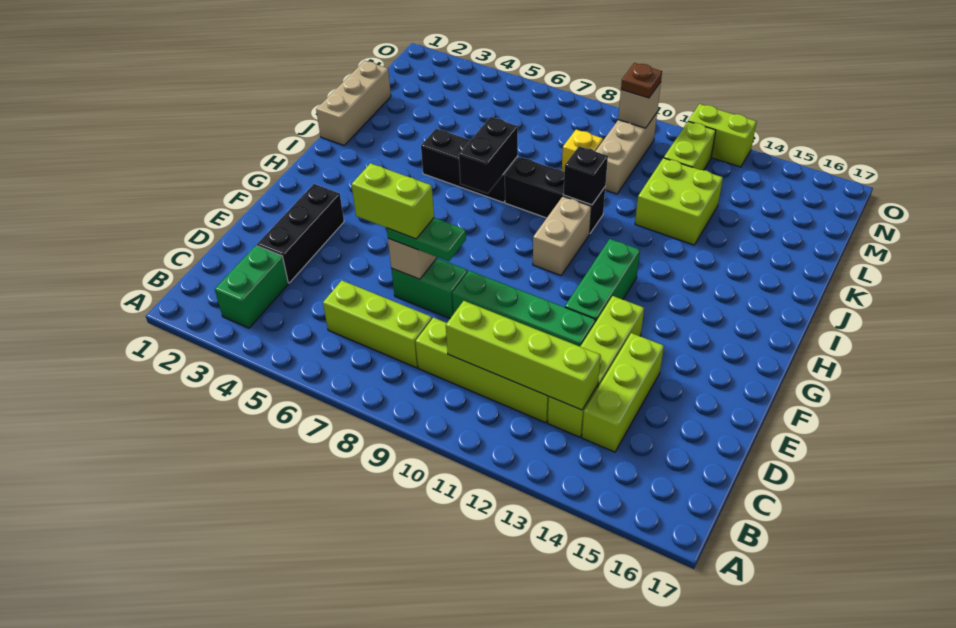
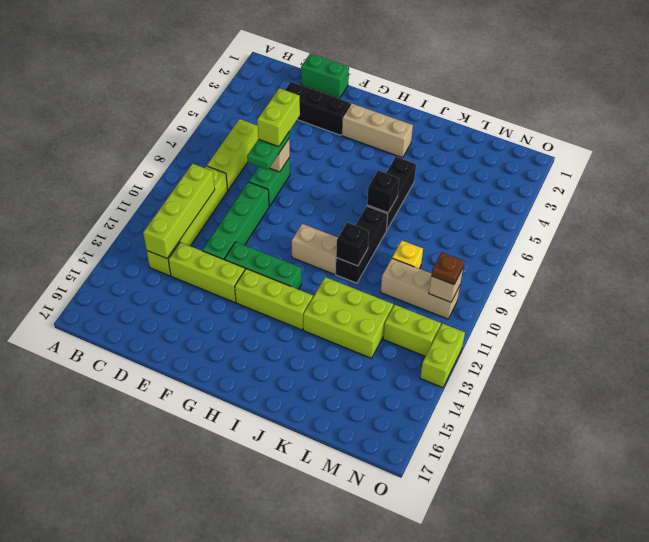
green 1x2 brick [215,246,288,328] -> green 1x2 brick moved to [301,53,349,99]
lime 1x3 brick [582,333,664,452] -> lime 1x3 brick moved to [235,269,313,330]
black 1x2 brick [459,117,518,193] -> black 1x1 brick [367,171,399,213]
tan 1x3 brick [316,61,391,145] -> tan 1x3 brick moved to [342,103,413,158]
lime 2x2 brick [635,158,723,245] -> lime 2x3 brick [303,277,393,358]

